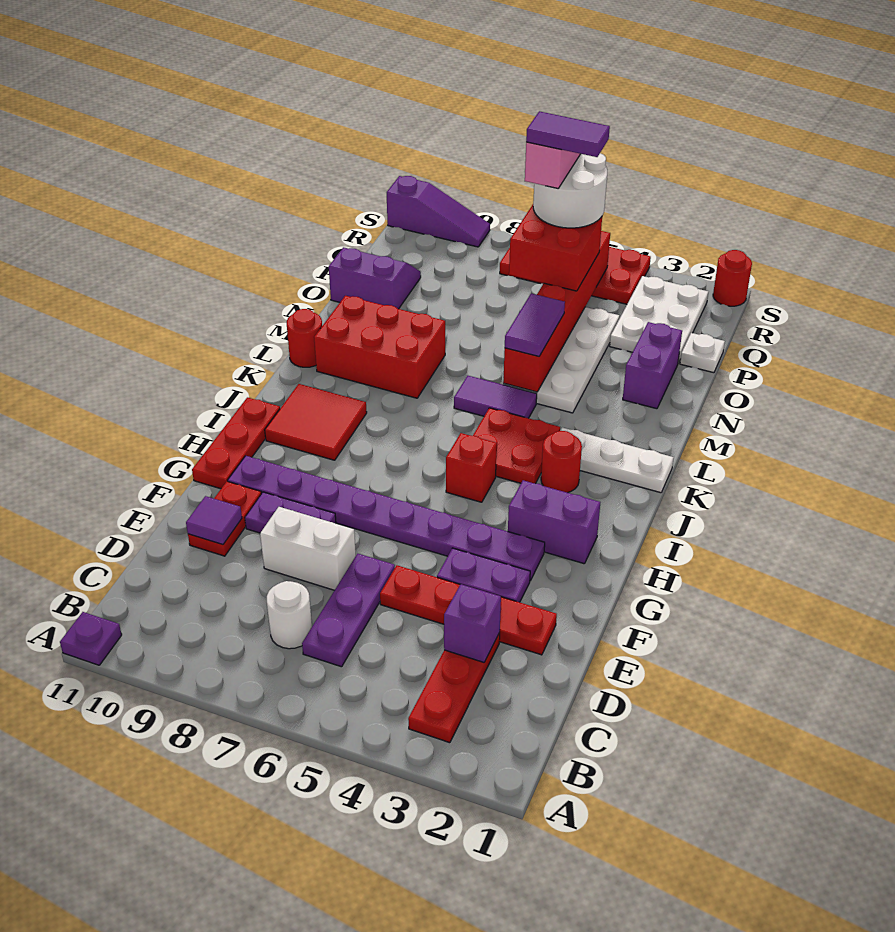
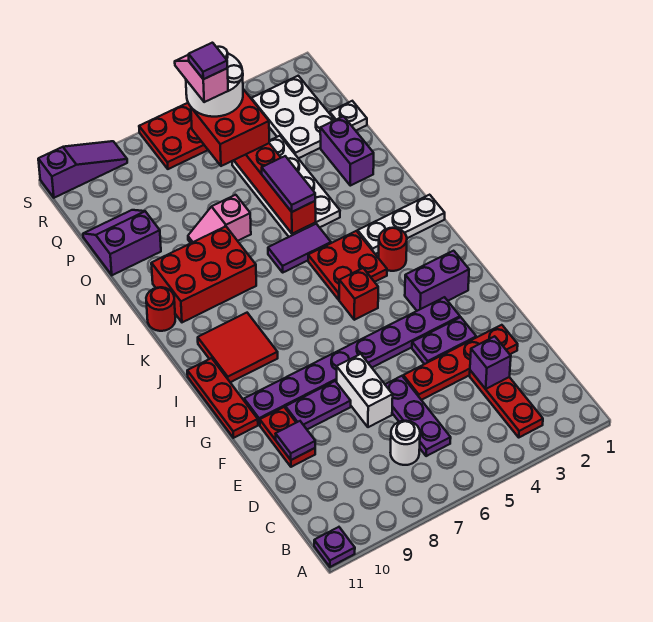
white 1x2 brick [260,507,356,590] -> white 1x2 brick turned to [337,354,393,427]
none -> pink 1x2 slope [188,195,251,243]
purple 1x2 tile [526,111,610,157] -> purple 1x1 tile [189,43,227,79]
red 1x1 round brick [713,250,752,306] -> none

